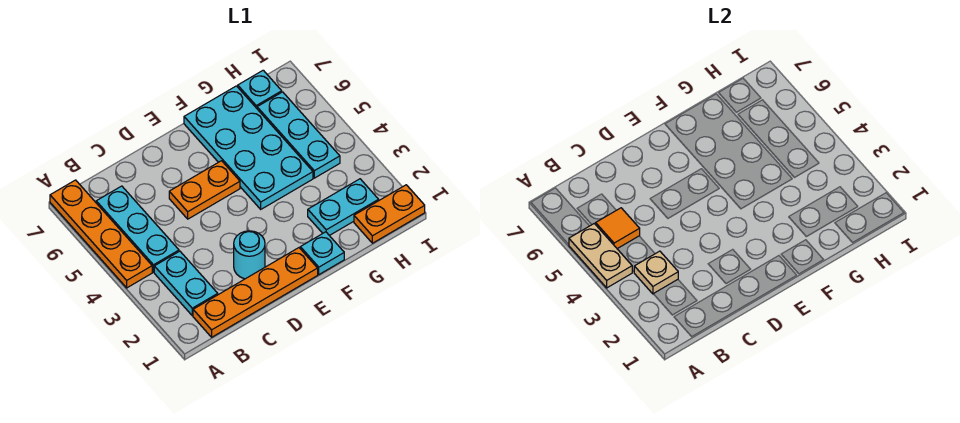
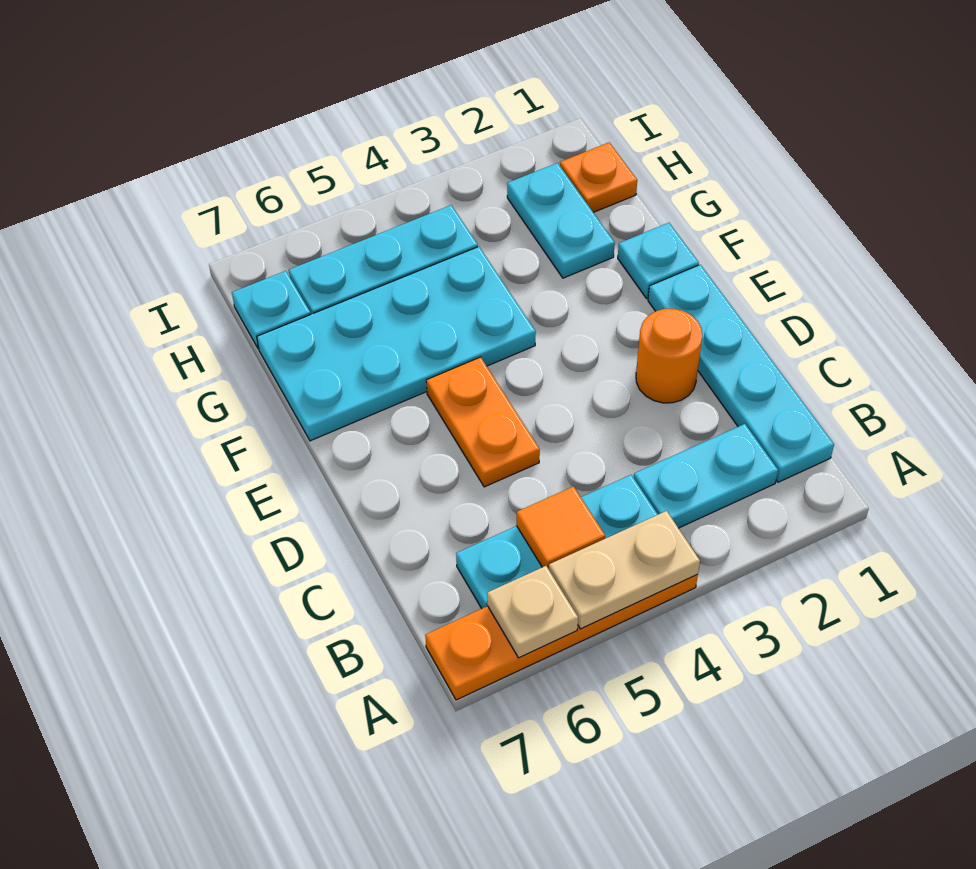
orange 1x4 plate [193,248,318,337] -> cyan 1x4 plate [648,265,834,482]
tan 1x1 plate [634,251,678,294] -> tan 1x1 plate moved to [487,566,578,658]
cyan 1x1 round brick [234,231,265,279] -> orange 1x1 round brick [636,309,702,403]
orange 1x2 plate [354,185,425,243] -> orange 1x1 plate [560,142,637,212]

